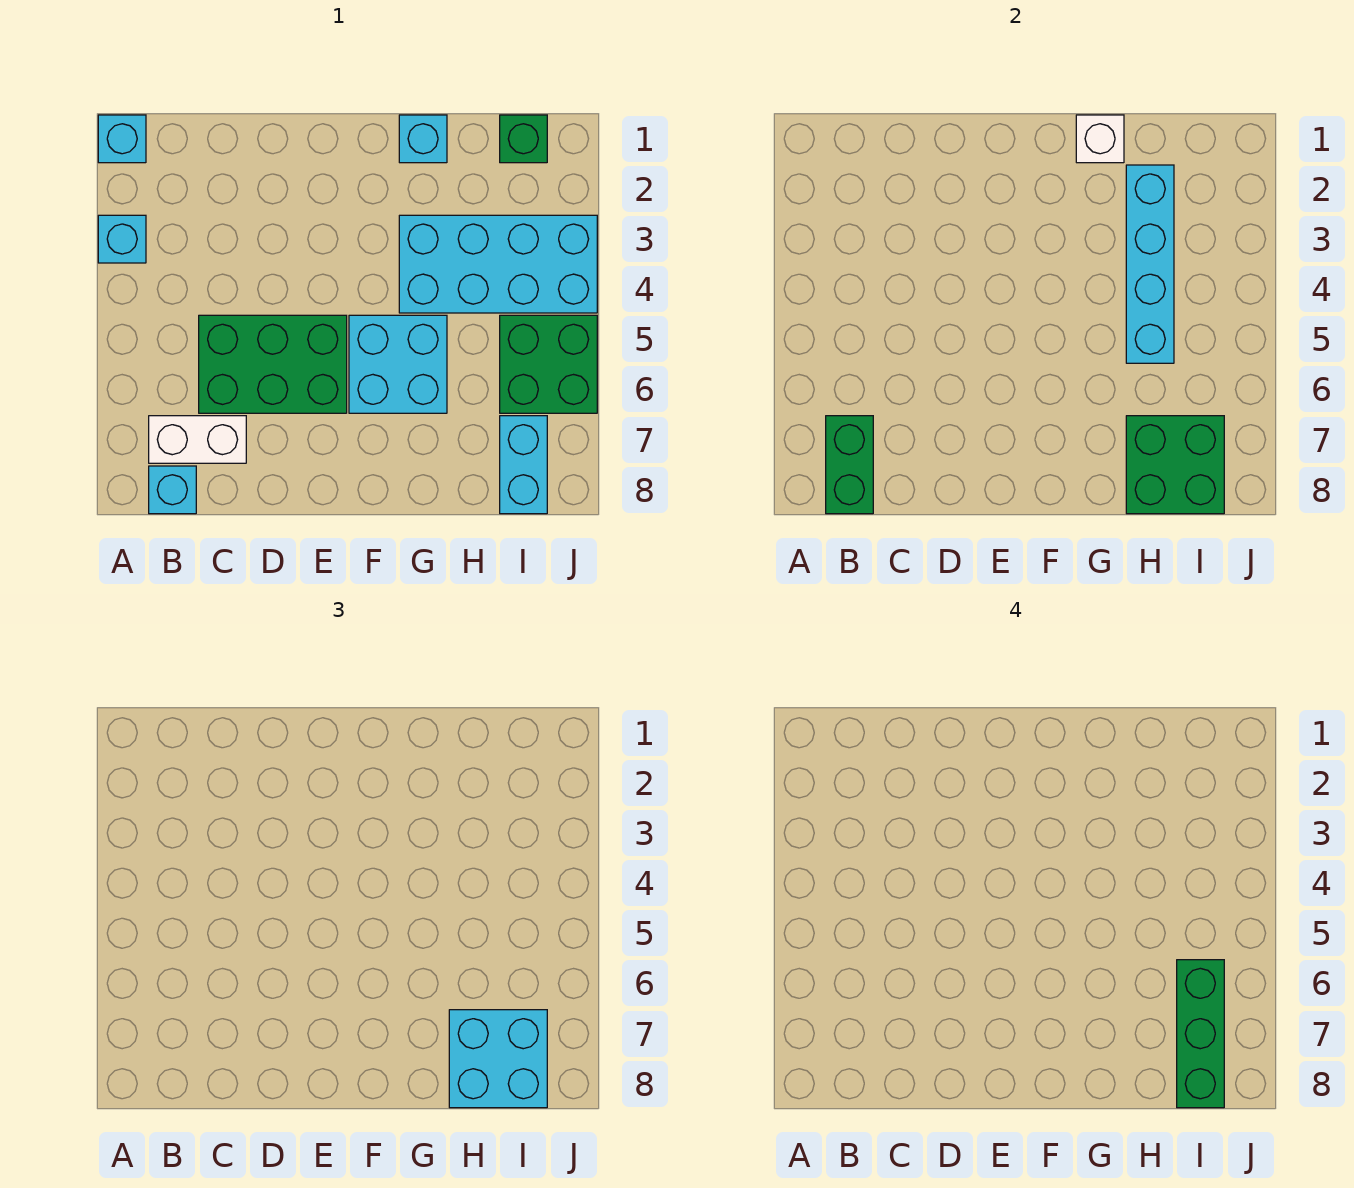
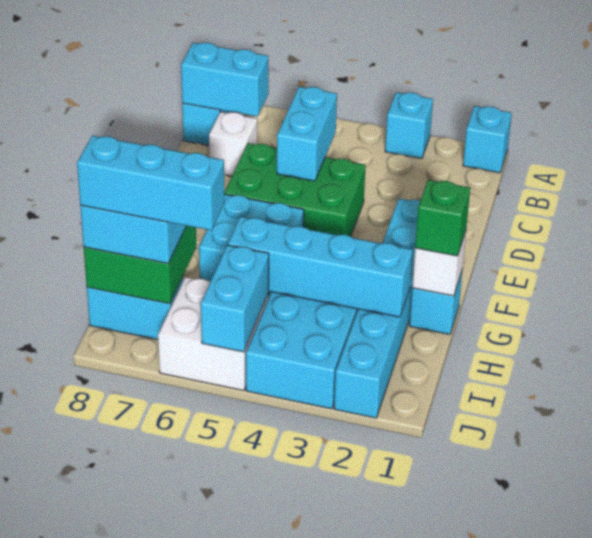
white 1x2 brick [149,416,246,463] -> white 1x1 brick [209,112,257,176]
green 1x2 brick [826,416,873,514] -> cyan 1x2 brick [181,43,269,117]
green 2x3 brick [199,315,347,413] -> green 2x3 brick turned to [224,143,366,236]
none -> cyan 1x2 brick [277,87,337,181]
none -> cyan 1x6 brick [334,199,420,418]
green 1x1 brick [500,115,547,163] -> green 1x1 brick moved to [415,180,470,256]
green 2x2 brick [500,315,597,413] -> white 2x2 brick [158,277,269,391]
none -> cyan 1x2 brick [201,245,269,352]
green 1x3 brick [1177,960,1224,1108] -> cyan 1x3 brick [77,136,225,230]

